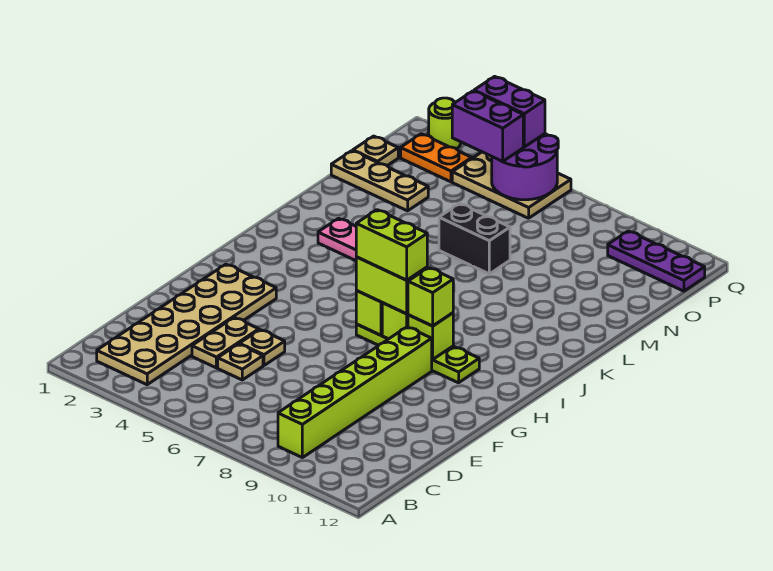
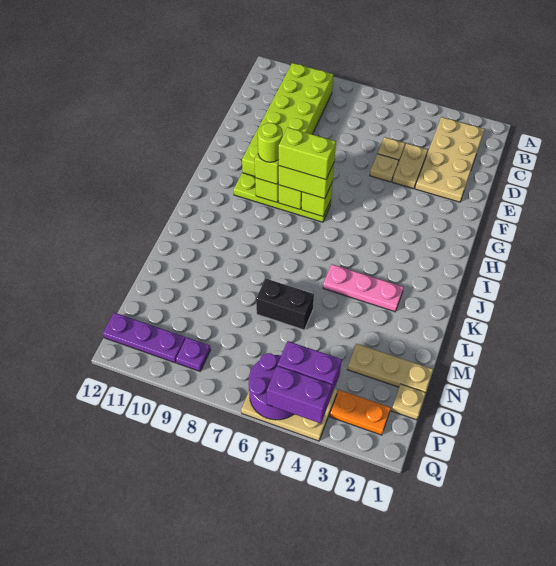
tan 2x6 plate [97,264,276,385] -> tan 2x4 plate [415,117,485,202]
lime 1x6 brick [278,327,432,458] -> lime 2x6 brick [242,63,333,176]
none -> purple 1x1 plate [176,337,210,371]
lime 1x1 round brick [429,98,461,149] -> lime 1x1 round brick moved to [258,123,283,162]

